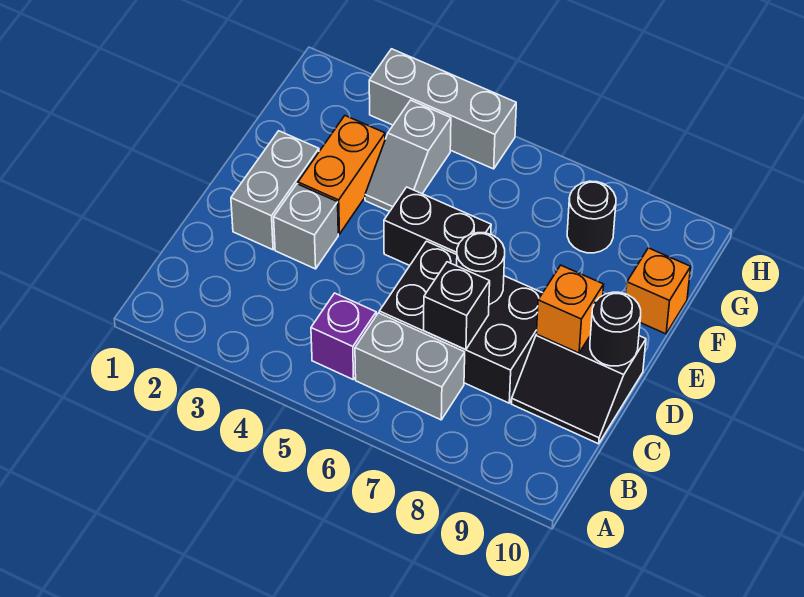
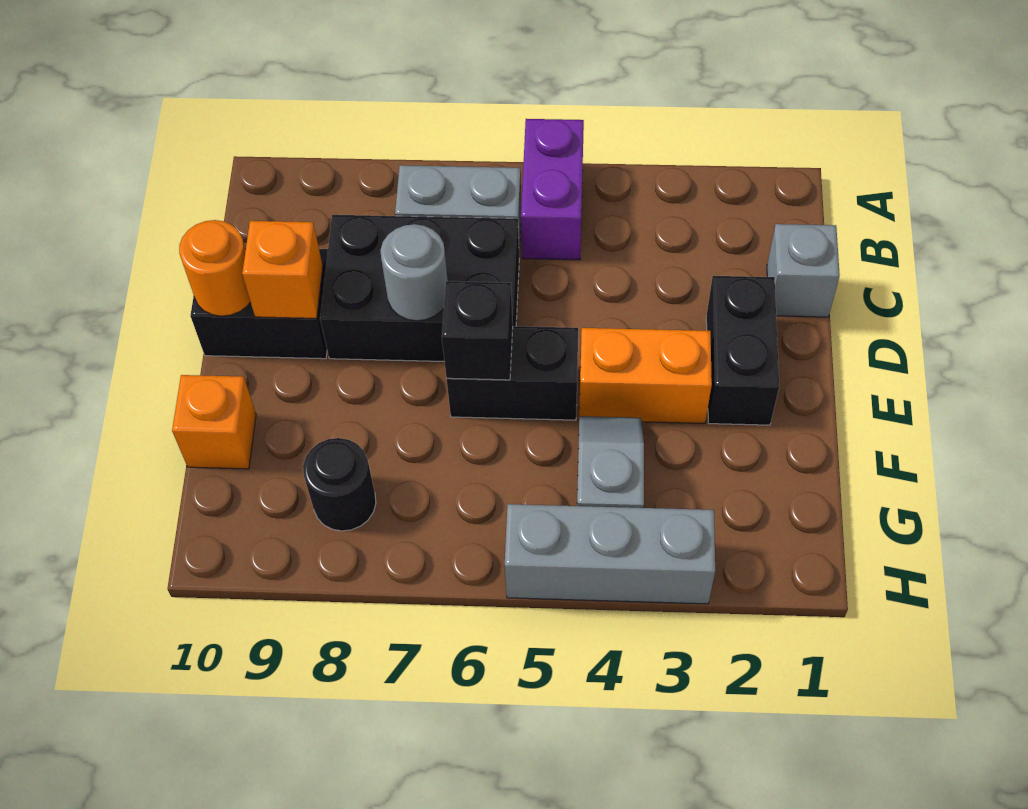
purple 1x1 brick [311,293,376,380] -> purple 1x2 brick [521,119,584,260]
black 1x1 brick [424,262,490,350] -> black 1x1 brick moved to [442,281,513,380]
grey 1x2 brick [231,131,319,250] -> black 1x2 brick [706,276,779,425]
grey 1x1 brick [274,184,338,269] -> grey 1x1 brick moved to [767,224,840,317]
black 1x1 round brick [457,233,505,304] -> grey 1x1 round brick [380,224,448,321]
black 1x1 round brick [590,292,641,366] -> orange 1x1 round brick [179,220,250,316]
orange 1x2 brick [298,116,385,234] -> orange 1x2 brick turned to [579,328,712,423]

